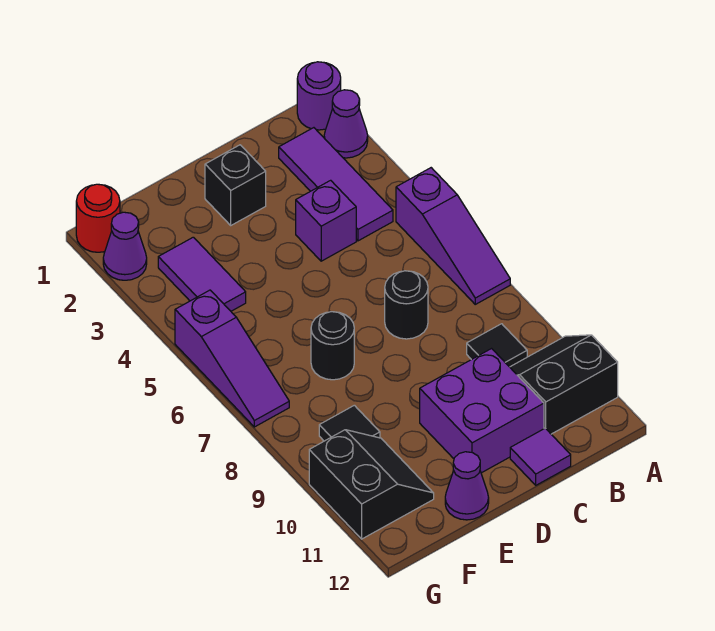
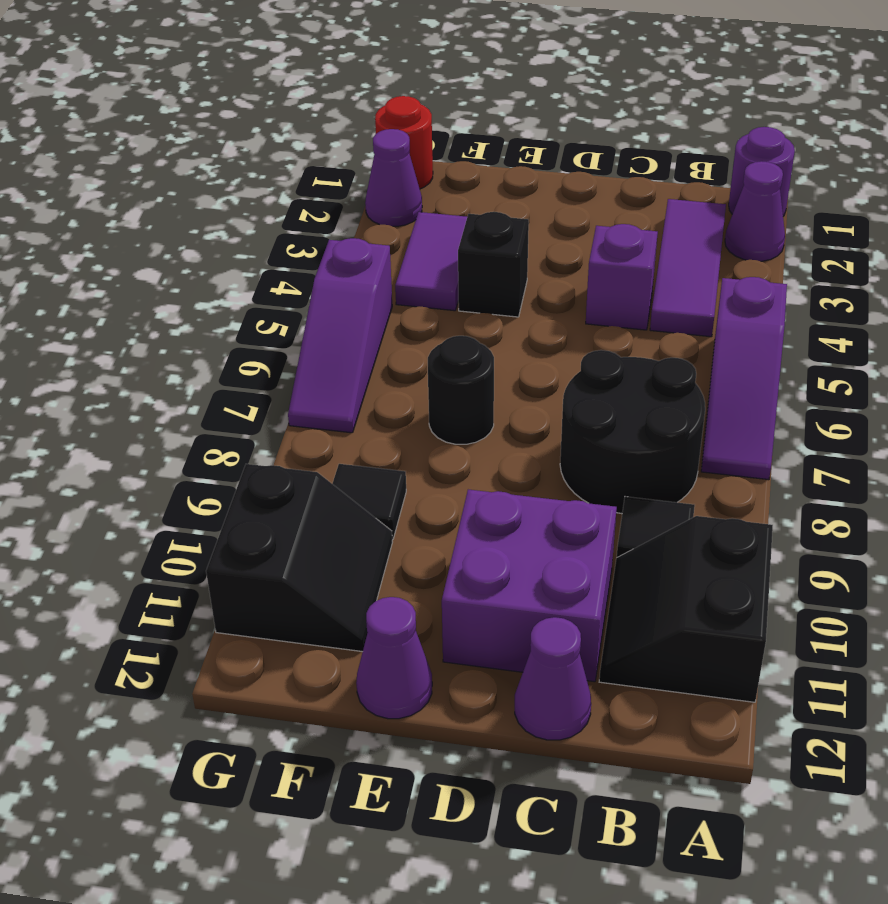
black 2x2 slope [510,335,618,434] -> black 2x2 slope turned to [599,516,773,702]
black 1x1 round brick [385,271,428,339] -> black 2x2 round brick [560,350,705,514]
purple 1x1 tile [510,428,571,485] -> purple 1x1 cone [515,617,591,740]
black 1x1 brick [205,145,266,225] -> black 1x1 brick moved to [458,212,529,317]

